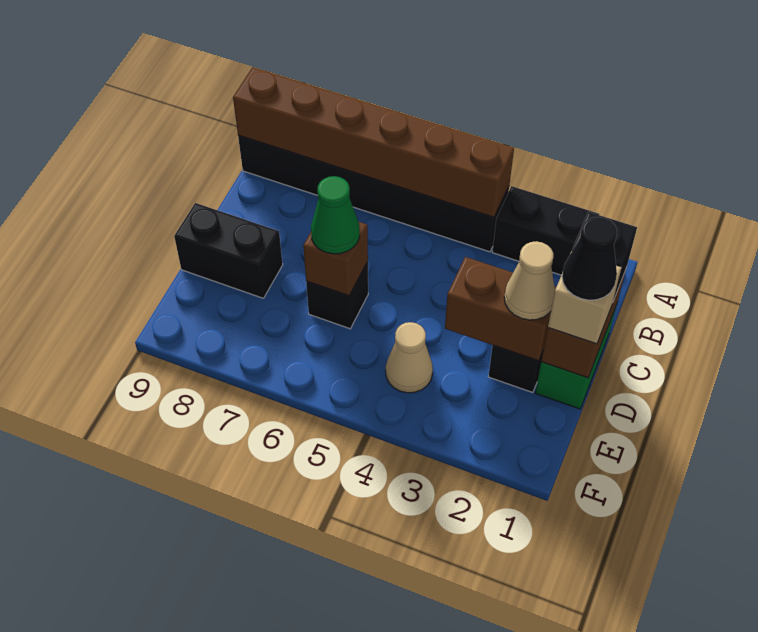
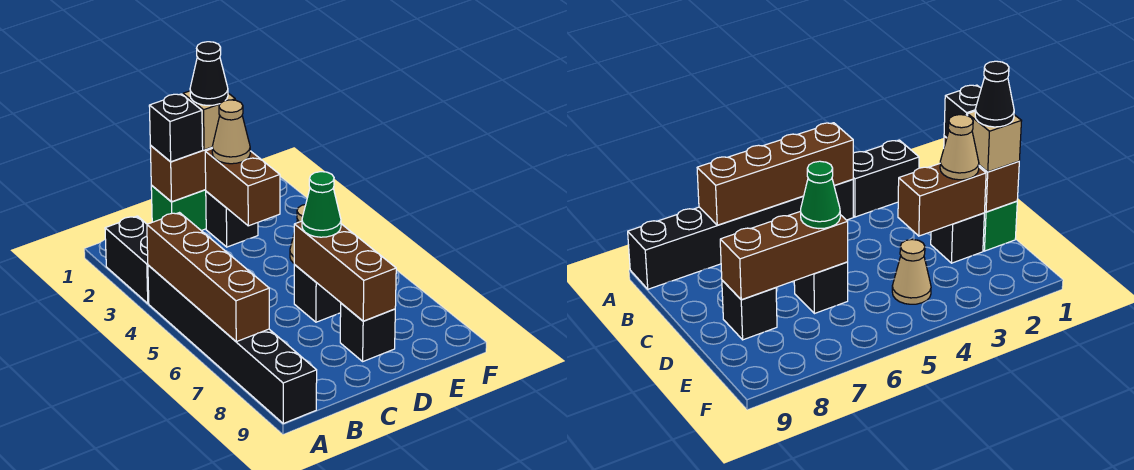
brown 1x6 brick [233,67,514,217] -> brown 1x4 brick [147,213,269,342]
brown 1x1 brick [303,222,368,296] -> brown 1x3 brick [294,221,396,321]
black 1x2 brick [174,203,283,298] -> black 1x1 brick [340,303,395,361]

